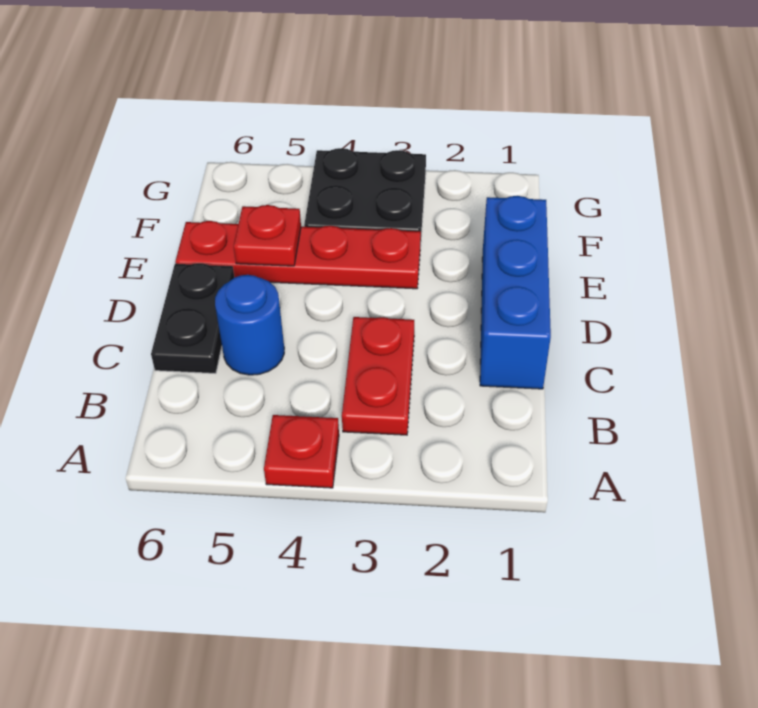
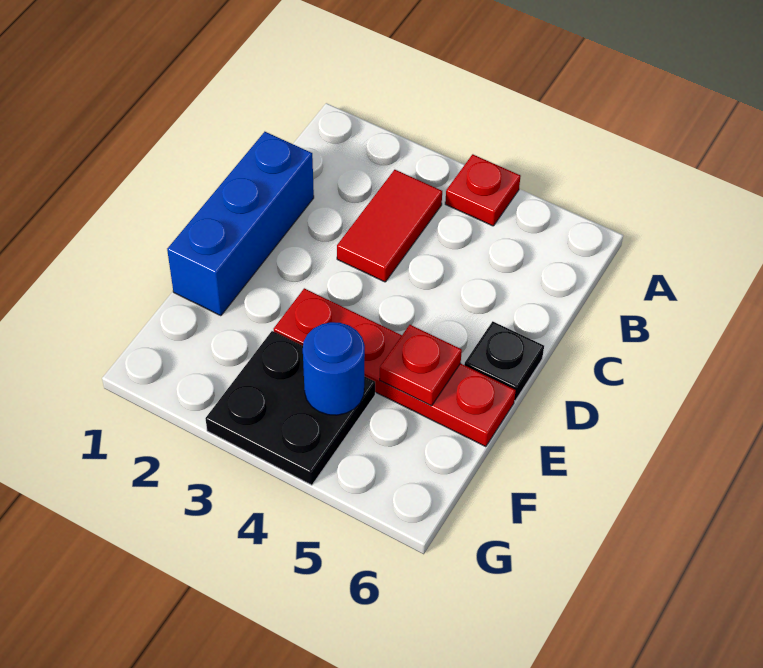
red 1x2 plate [342,317,414,435] -> red 1x2 tile [337,170,442,282]
blue 1x1 round brick [215,275,284,375] -> blue 1x1 round brick moved to [303,322,365,415]
black 1x2 plate [151,263,234,373] -> black 1x1 plate [464,321,544,401]

